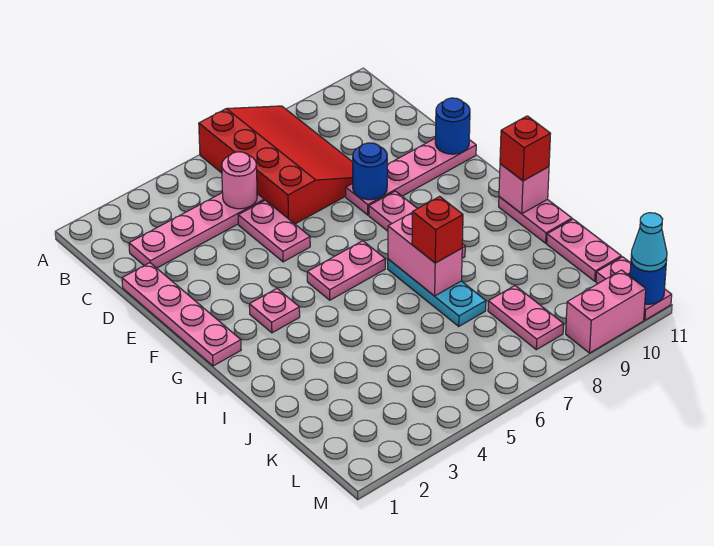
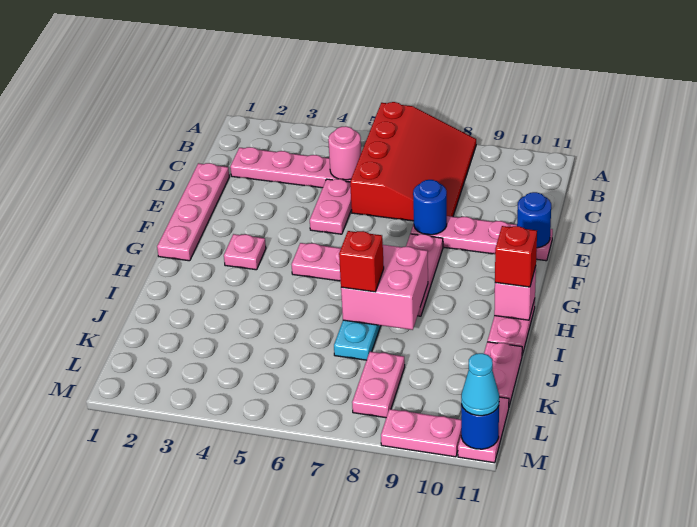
pink 1x2 brick [388,212,462,296] -> pink 2x2 brick [341,245,428,330]
pink 1x2 brick [566,270,646,353] -> pink 1x2 plate [381,409,461,457]

